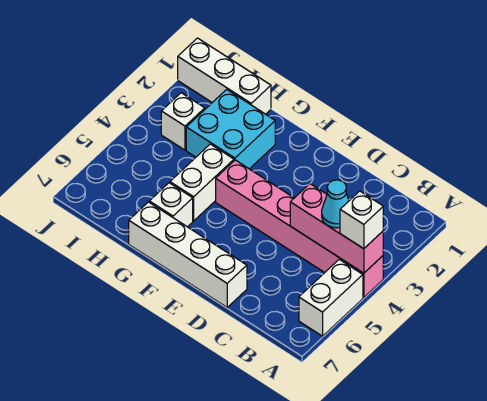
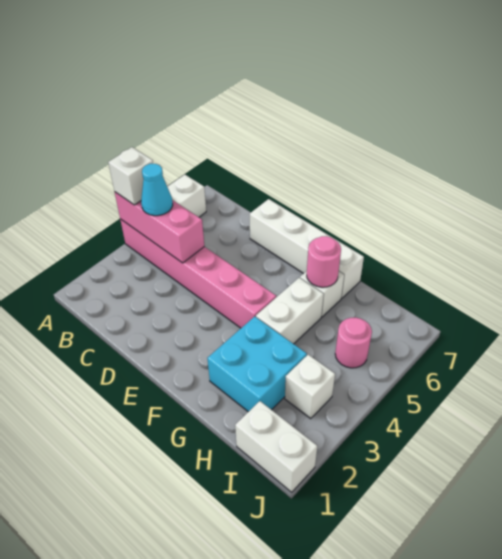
none -> pink 1x1 round brick [307,236,341,287]
white 1x3 brick [178,38,271,114] -> white 1x2 brick [235,401,317,492]
none -> pink 1x1 round brick [335,317,372,368]

